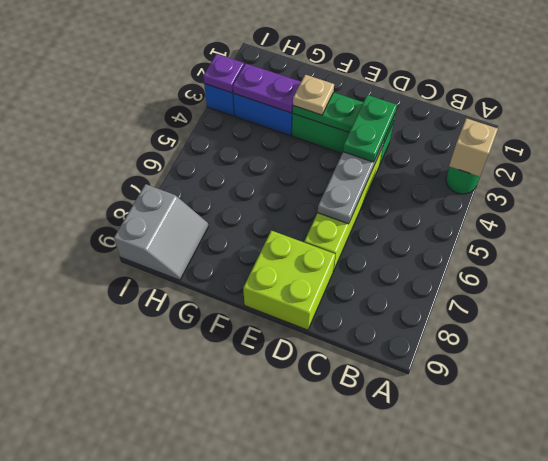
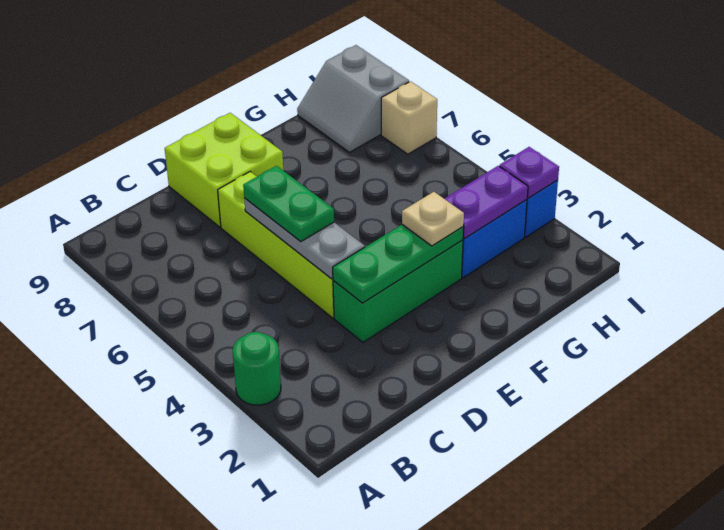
tan 1x1 brick [449,118,498,177] -> tan 1x1 brick moved to [381,81,437,154]
green 1x2 plate [343,95,397,162] -> green 1x2 plate moved to [243,166,334,242]

